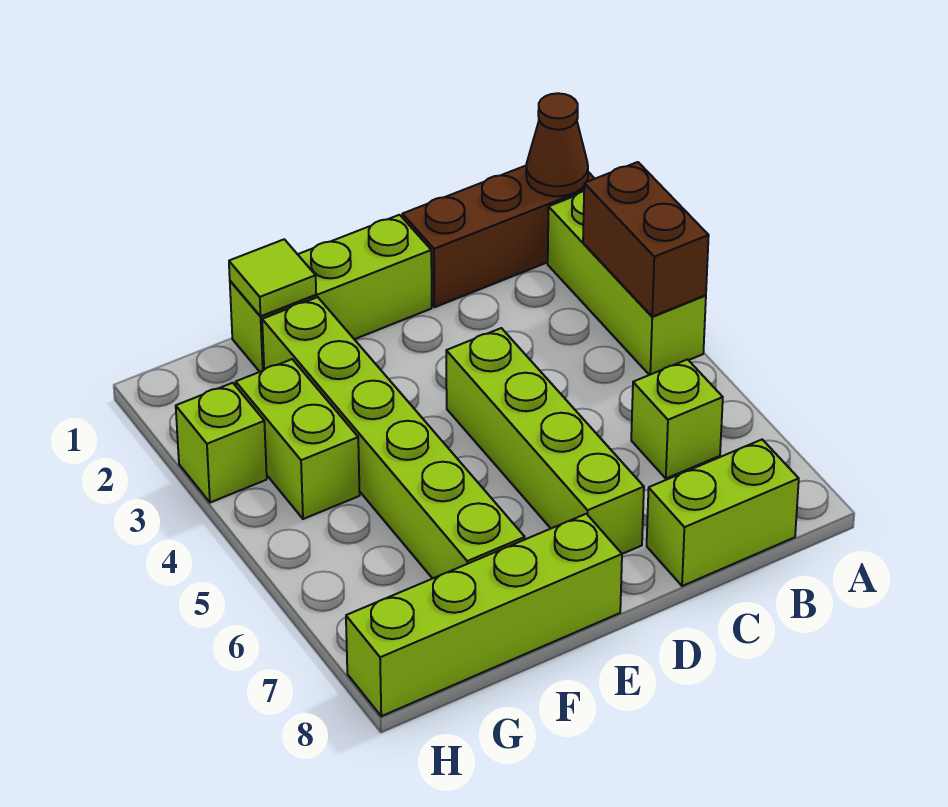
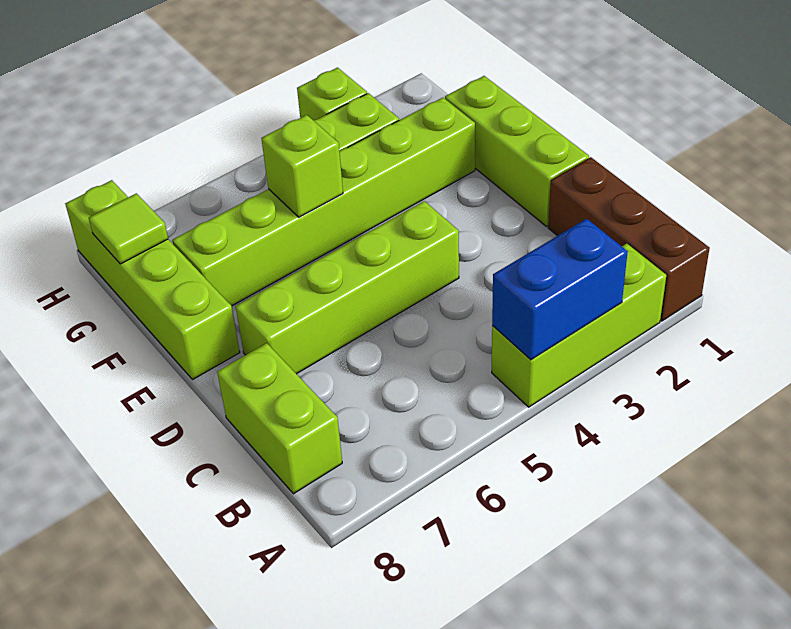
brown 1x1 cone [526,93,588,196] -> none
brown 1x2 brick [583,162,709,317] -> blue 1x2 brick [492,219,628,360]
lime 1x1 brick [631,359,723,478] -> lime 1x1 brick moved to [261,115,343,217]
lime 1x1 tile [229,239,316,316] -> lime 1x1 tile moved to [89,193,168,264]

